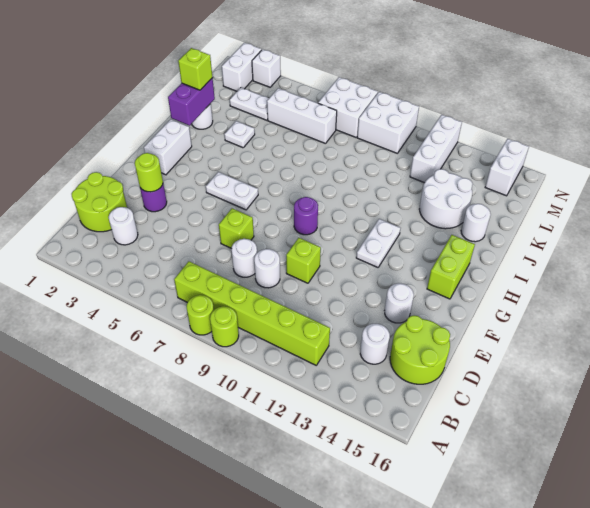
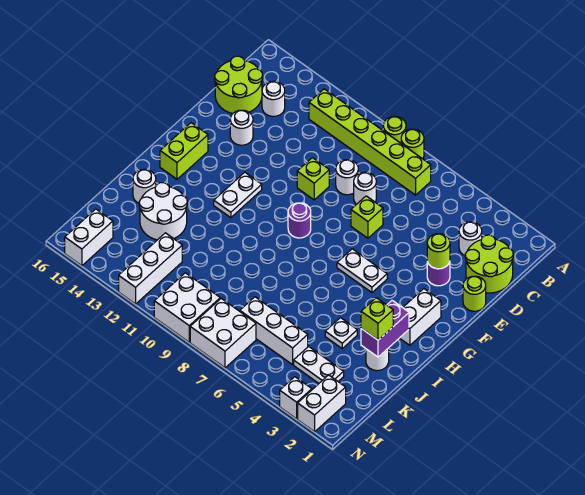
none -> lime 1x1 round brick [463,276,486,311]

